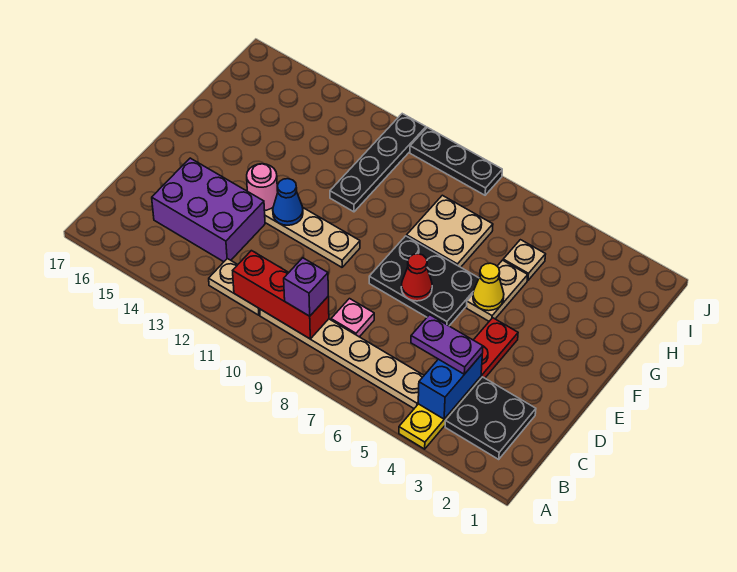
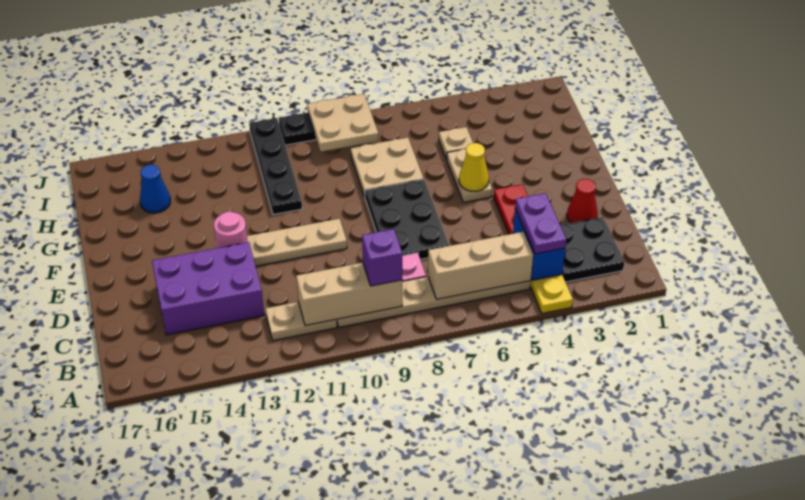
none -> tan 1x3 brick [428,232,533,299]
red 1x3 brick [233,251,329,339] -> tan 1x3 brick [296,263,402,326]
purple 1x2 plate [411,315,483,374] -> purple 1x2 plate turned to [515,193,566,254]
black 2x3 plate [369,236,479,326] -> black 2x3 plate turned to [365,179,449,259]
red 1x1 cone [401,254,432,301] -> red 1x1 cone moved to [567,179,598,223]
blue 1x1 cone [273,179,303,225] -> blue 1x1 cone moved to [140,165,170,213]
none -> tan 2x2 plate [307,94,378,152]

